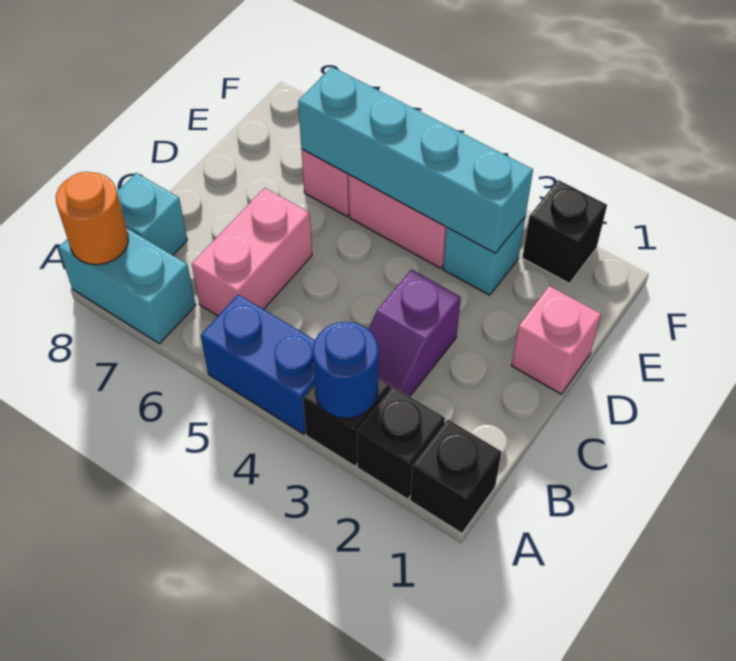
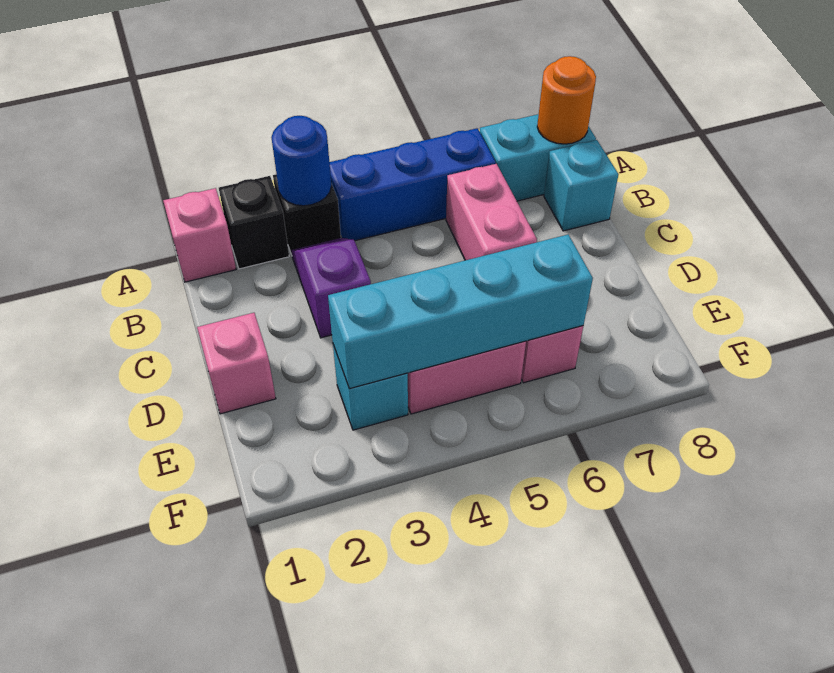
black 1x1 brick [410,420,502,533] -> pink 1x1 brick [163,188,236,282]
blue 1x2 brick [201,295,315,434] -> blue 1x3 brick [329,128,496,241]
black 1x1 brick [522,180,607,284] -> none

